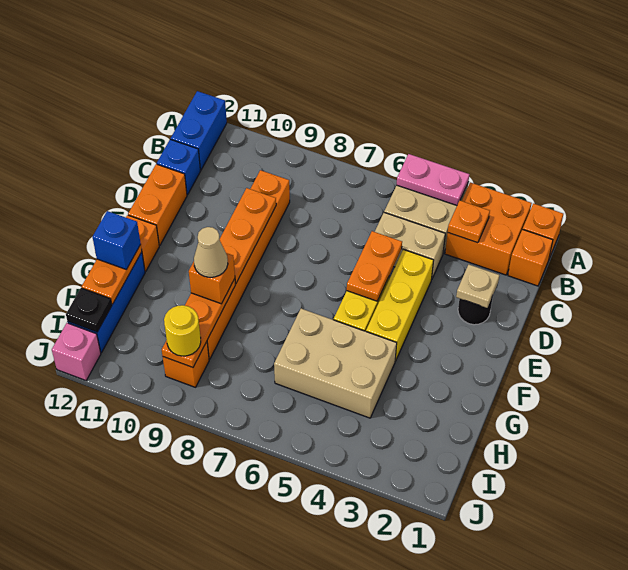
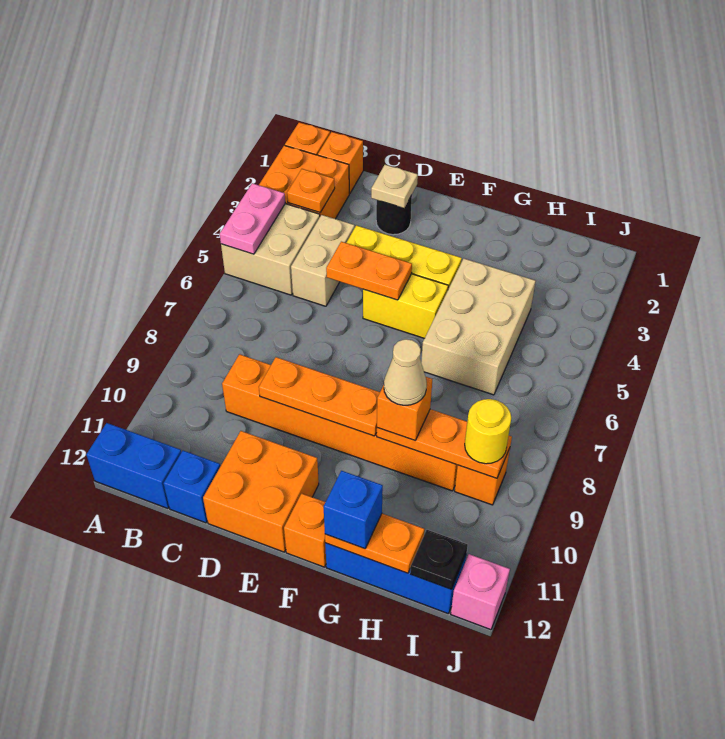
orange 1x2 brick [128,164,187,245] -> orange 2x2 brick [203,431,319,552]

